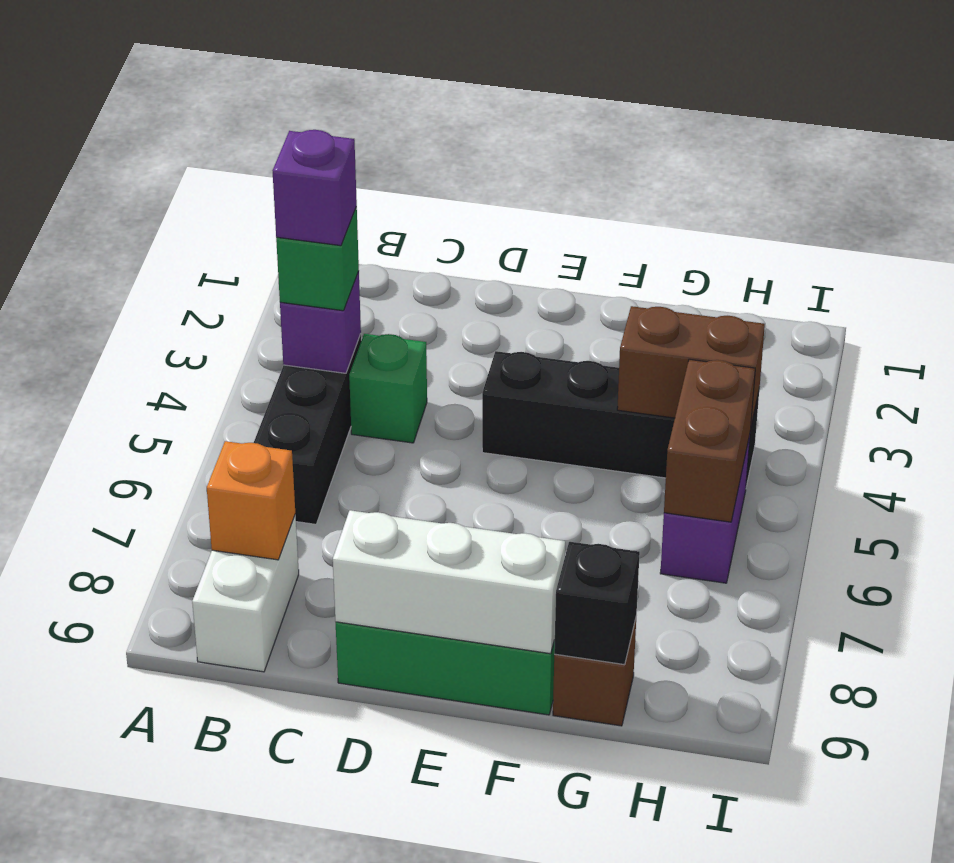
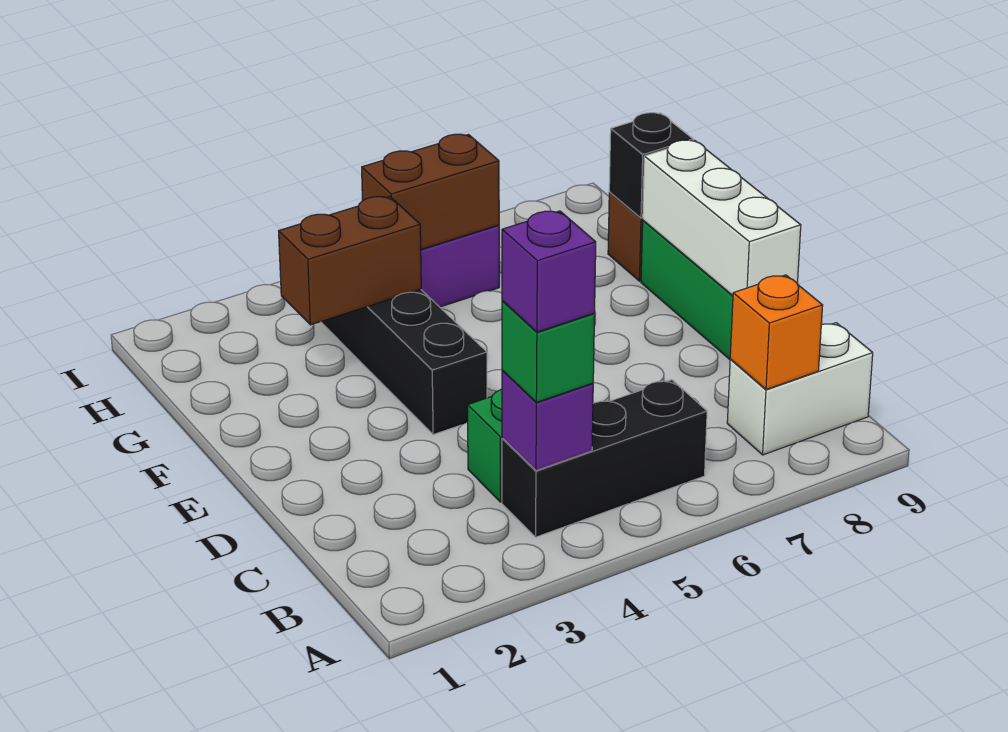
brown 1x2 brick [617,306,765,425] -> brown 1x2 brick turned to [279,196,421,325]

